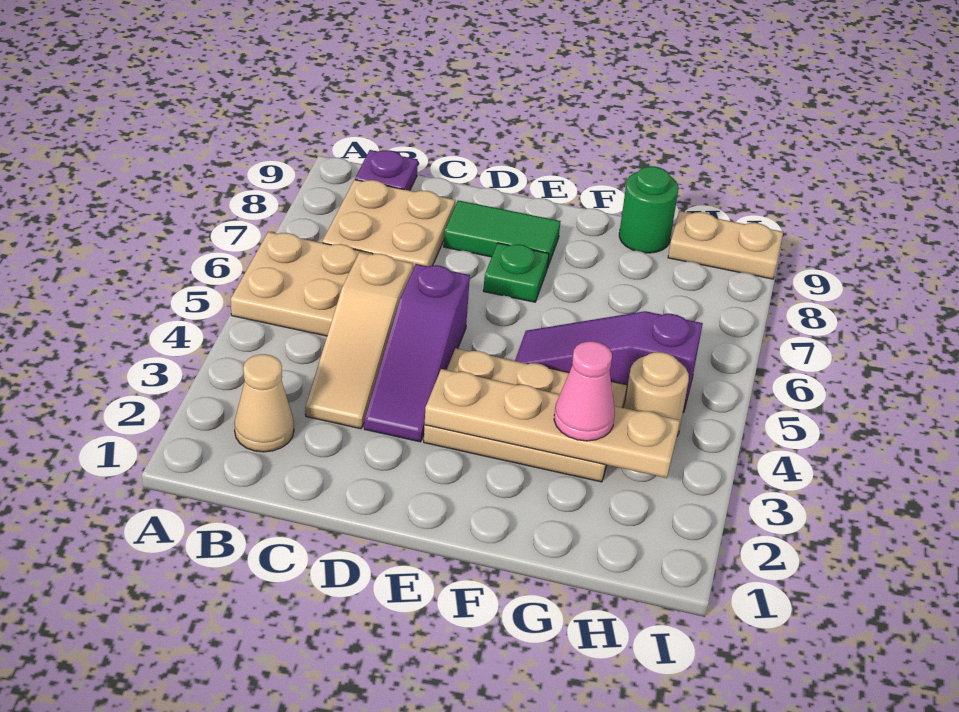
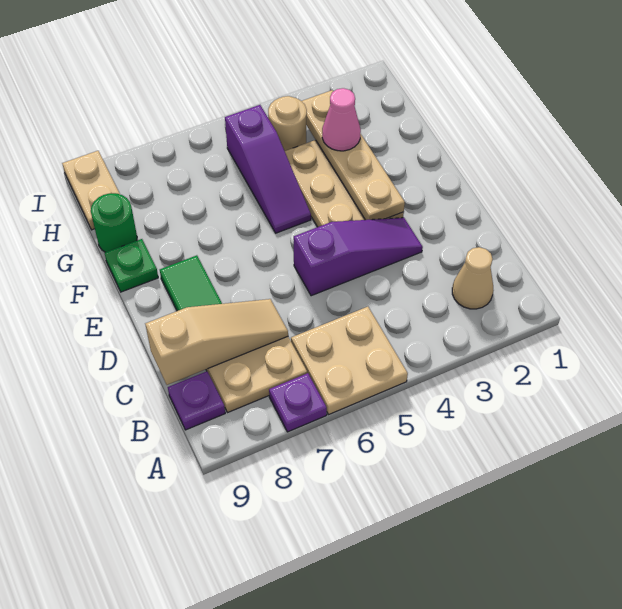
none -> purple 1x1 plate [269,373,327,432]
tan 1x3 slope [305,252,413,429] -> tan 1x3 slope moved to [145,299,288,385]
green 1x1 plate [483,243,549,302] -> green 1x1 plate moved to [105,239,158,292]

